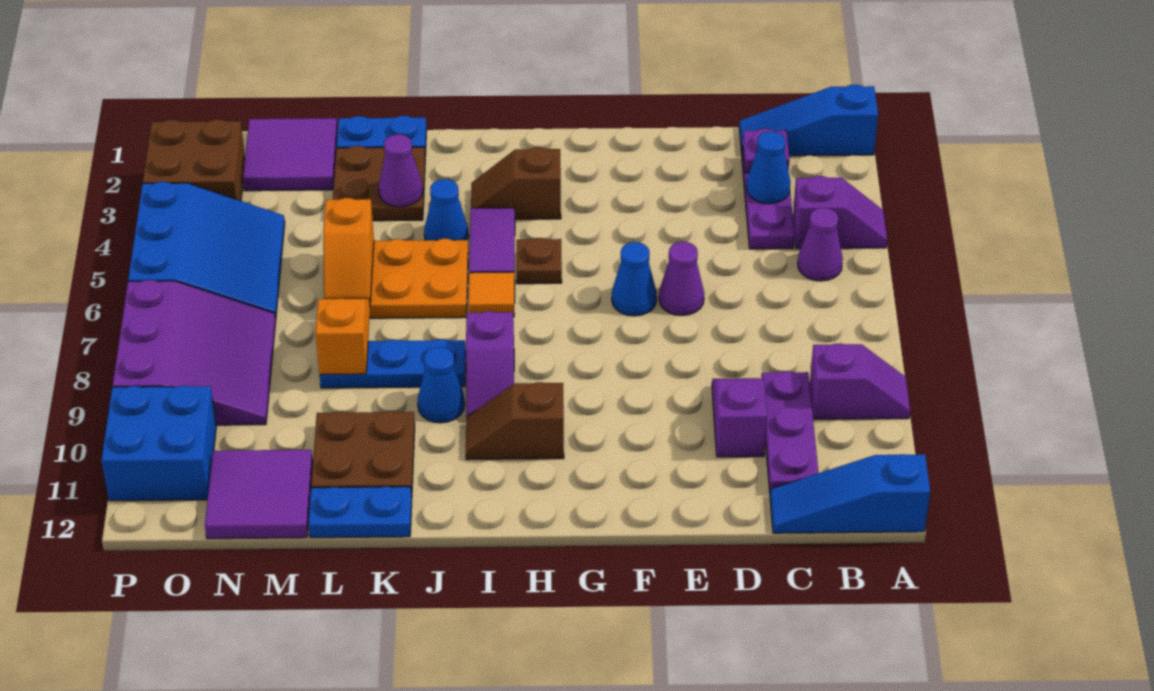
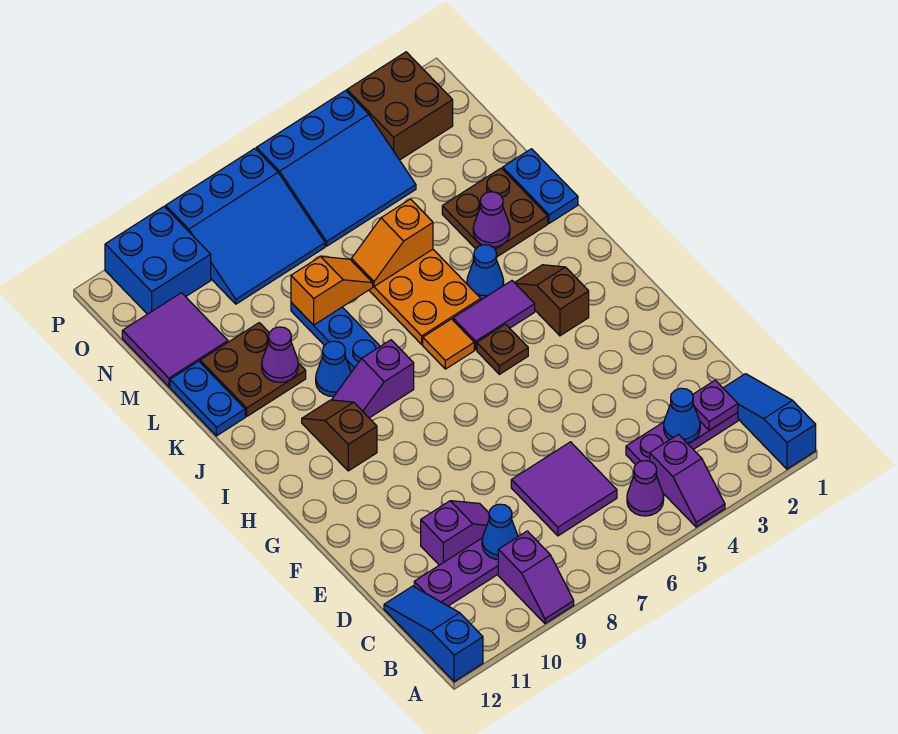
purple 1x1 cone [659,242,704,315] -> purple 1x1 cone moved to [262,327,298,382]
blue 1x1 cone [612,242,657,316] -> blue 1x1 cone moved to [482,504,518,559]
purple 2x2 tile [243,118,338,191] -> purple 2x2 tile moved to [511,442,617,536]
purple 3x3 slope [113,280,276,425] -> blue 3x3 slope [166,149,325,304]

